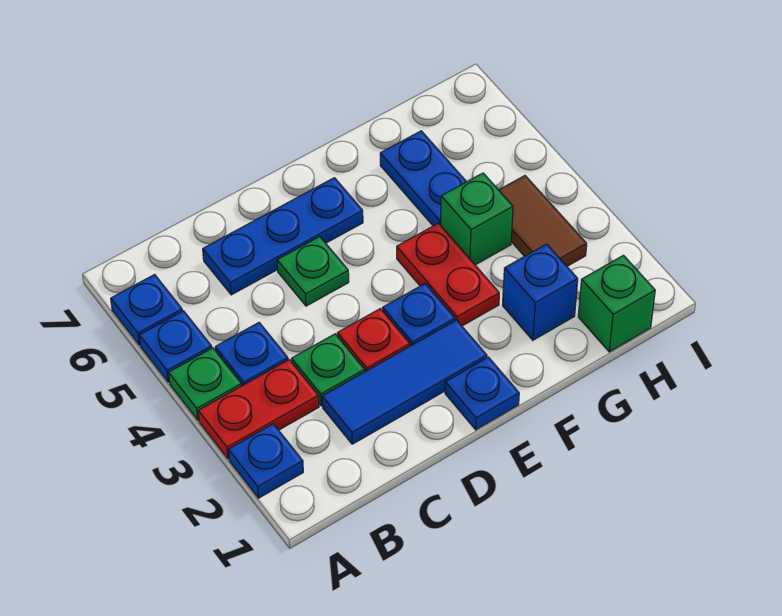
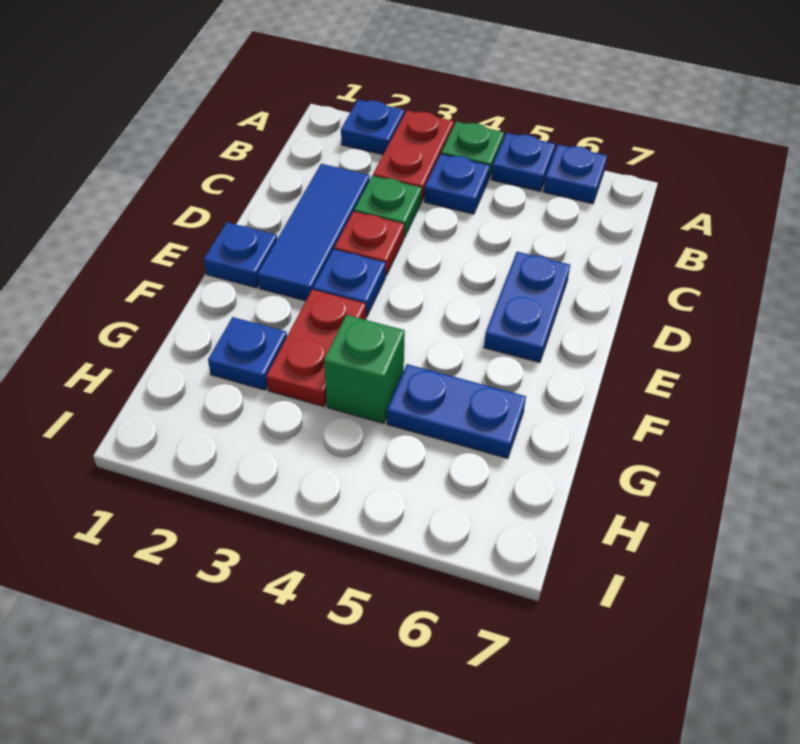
blue 1x3 plate [203,178,363,295] -> blue 1x2 plate [484,252,570,362]
green 1x1 plate [277,237,349,306] -> none
red 1x2 plate [397,223,499,326] -> red 1x2 plate turned to [266,290,366,407]
blue 1x1 brick [503,244,578,340] -> blue 1x1 plate [208,317,287,390]
green 1x1 brick [578,255,655,352] -> none
brown 1x2 tile [499,176,587,266] -> none

